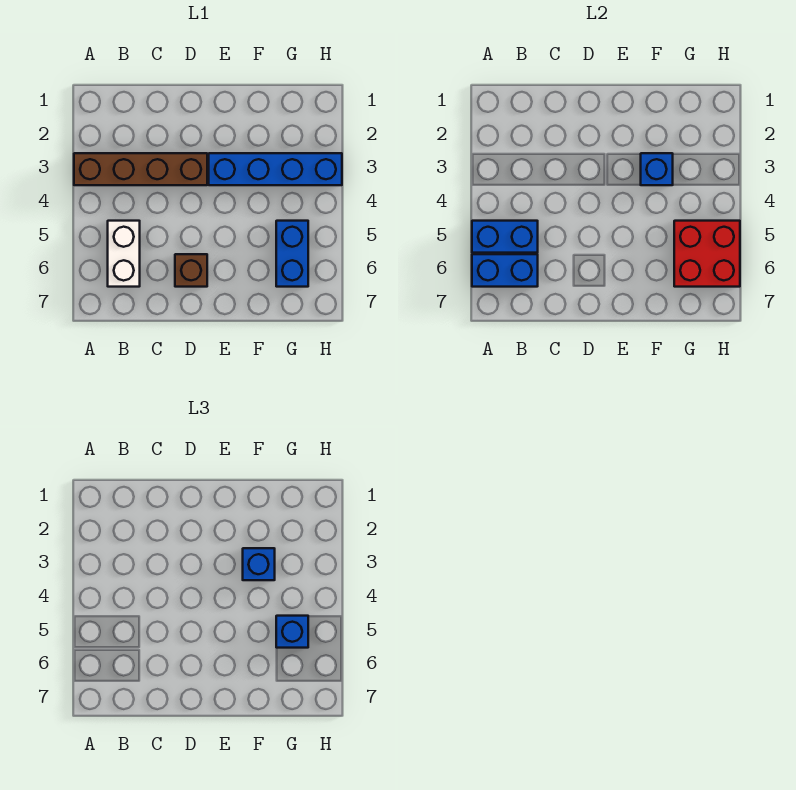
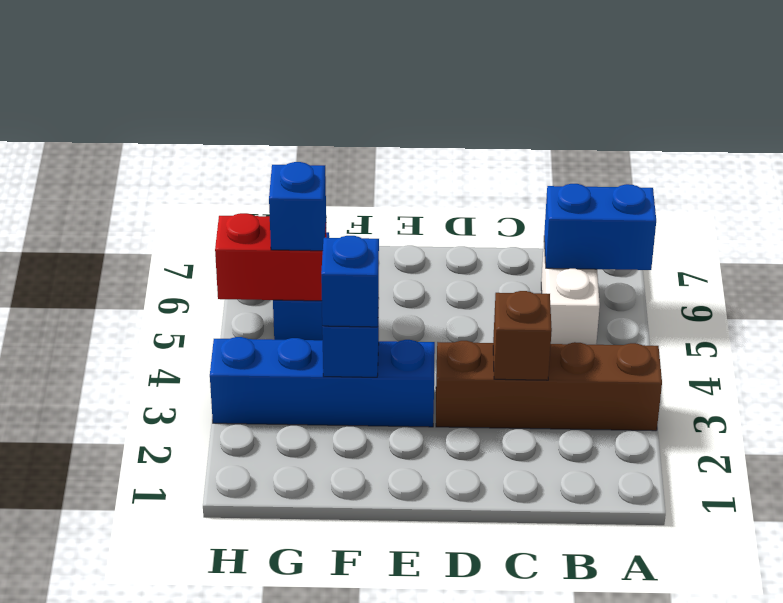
blue 1x2 brick [472,221,538,253] -> none
brown 1x1 brick [175,254,207,287] -> brown 1x1 brick moved to [493,291,552,380]
red 2x2 brick [674,221,740,287] -> red 1x2 brick [215,213,327,301]

